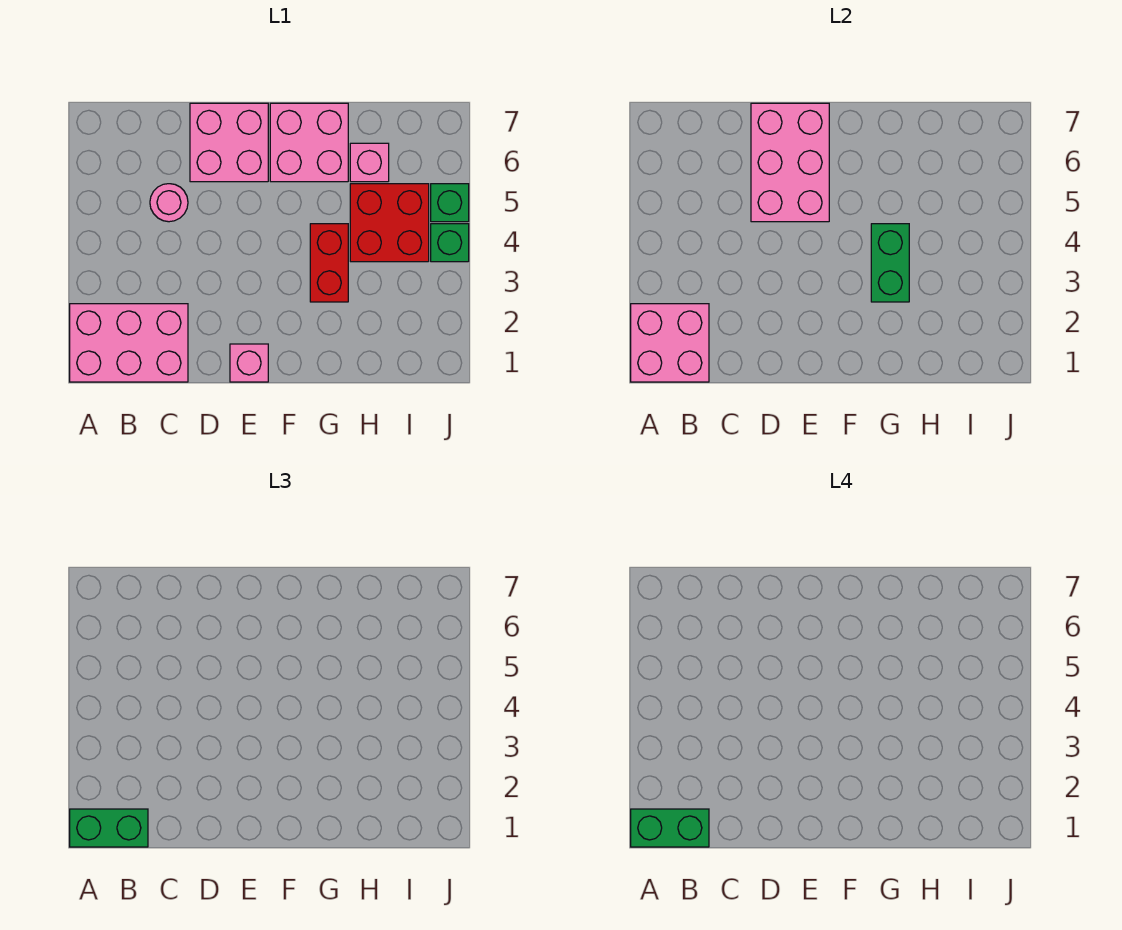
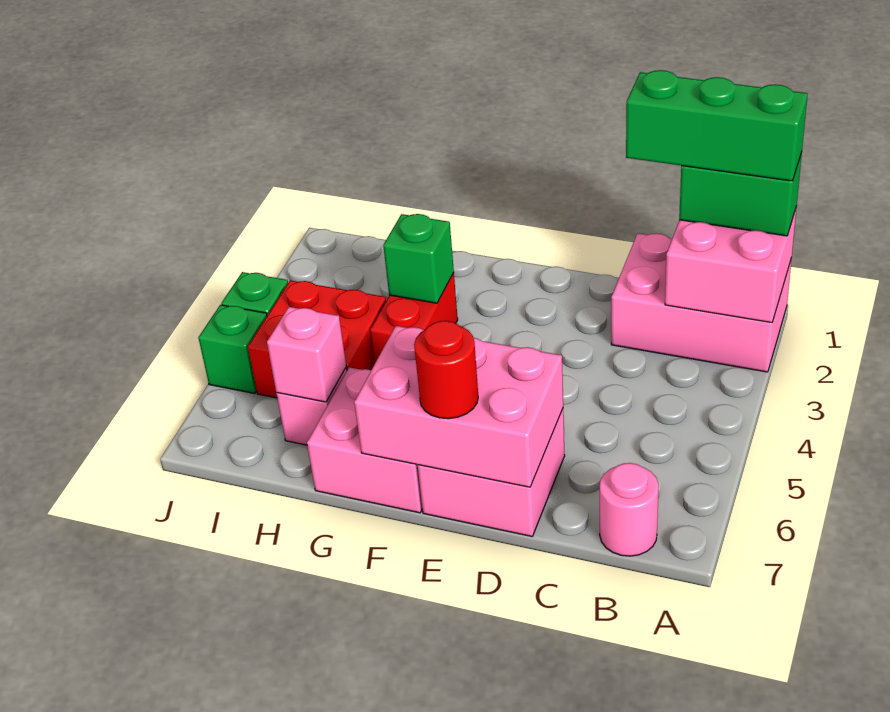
green 1x2 brick [631,809,709,847] -> green 1x3 brick [626,70,808,181]
pink 1x1 round brick [150,184,188,222] -> pink 1x1 round brick moved to [600,463,659,556]
pink 2x3 brick [751,103,829,222] -> pink 2x3 brick turned to [354,326,563,487]
pink 1x1 brick [230,344,268,382] -> pink 1x1 brick moved to [267,307,346,402]
none -> red 1x1 round brick [414,321,478,419]
green 1x2 brick [871,224,909,302] -> green 1x1 brick [383,214,454,303]

